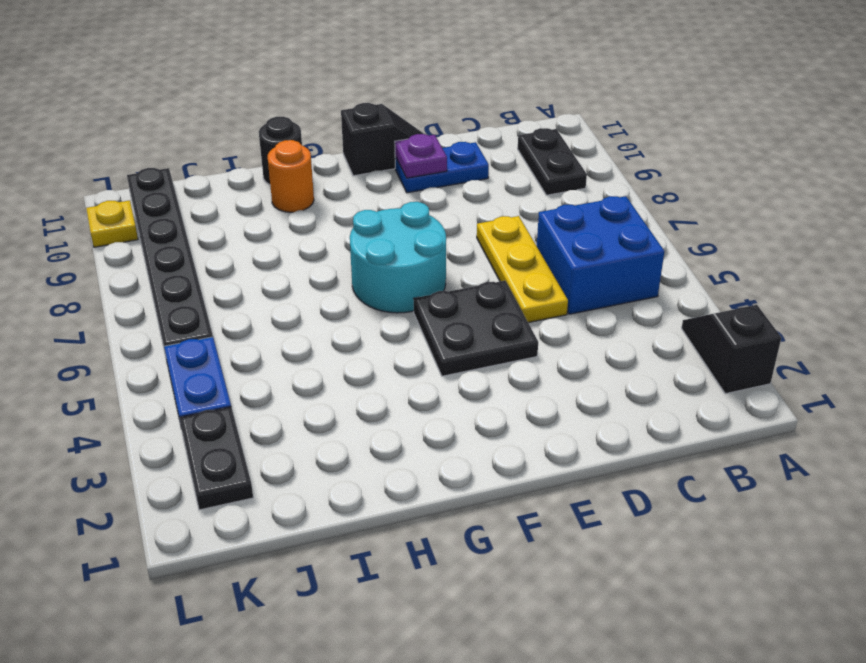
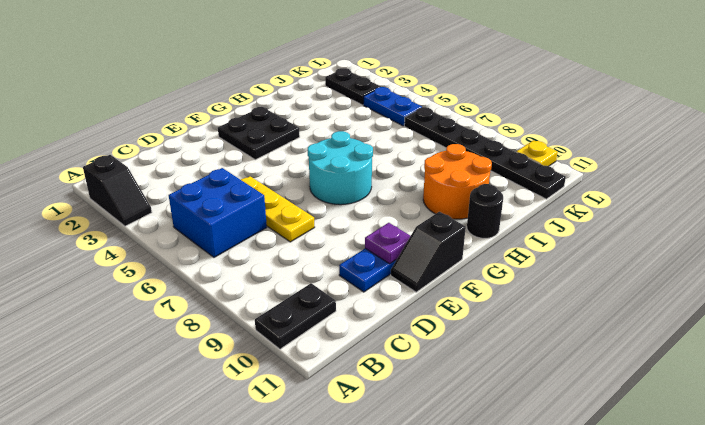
black 1x2 plate [518,128,587,195] -> black 1x2 plate turned to [255,283,336,349]
black 2x2 plate [414,281,538,376] -> black 2x2 plate moved to [218,107,300,160]
orange 1x1 round brick [268,140,314,212] -> orange 2x2 round brick [423,144,492,219]

